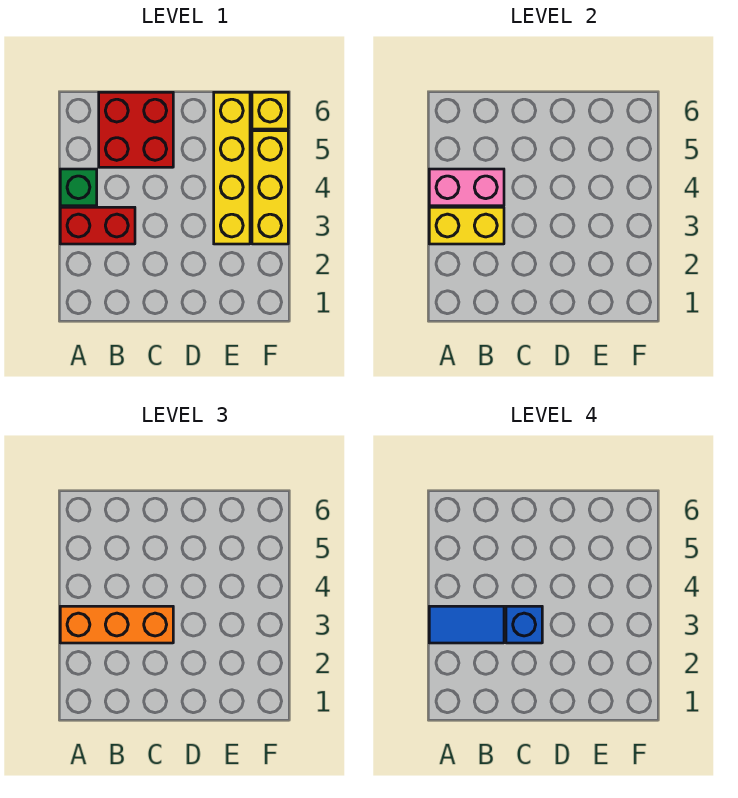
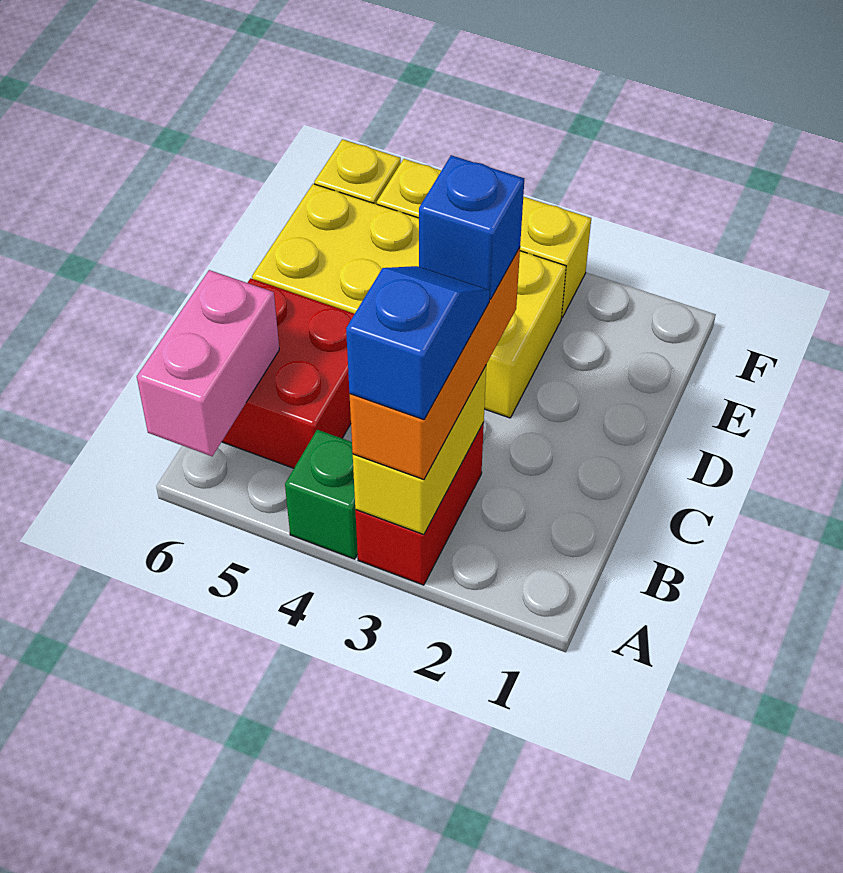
blue 1x2 tile [429,606,504,643] -> blue 1x2 slope [346,266,490,420]
pink 1x2 brick [429,169,504,206] -> pink 1x2 brick moved to [137,270,279,456]
yellow 1x4 brick [214,92,250,244] -> yellow 2x4 brick [252,184,566,418]

